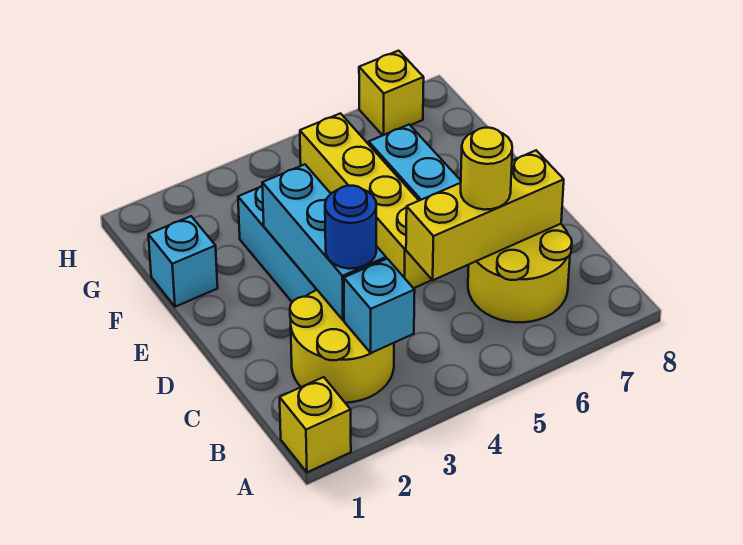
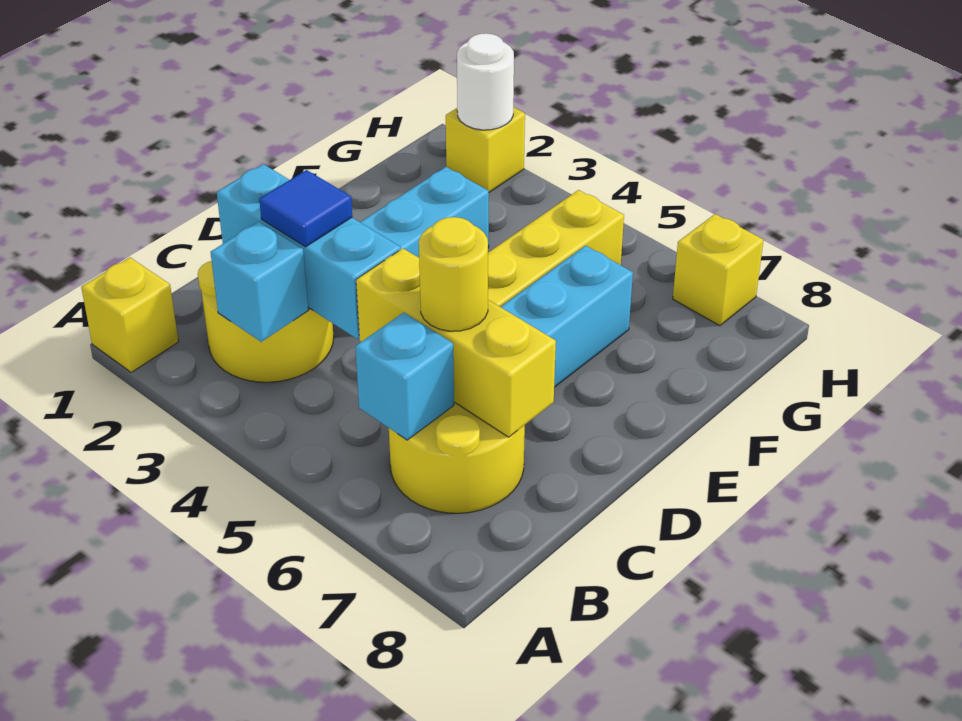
cyan 1x3 brick [262,164,386,320] -> cyan 1x3 brick turned to [217,164,401,339]
blue 1x1 round brick [325,186,376,269] -> blue 1x1 tile [259,170,352,247]
cyan 1x1 brick [148,216,218,307] -> cyan 1x1 brick moved to [355,313,454,440]
none -> yellow 1x1 brick [446,107,525,192]
none -> white 1x1 round brick [457,33,514,130]

